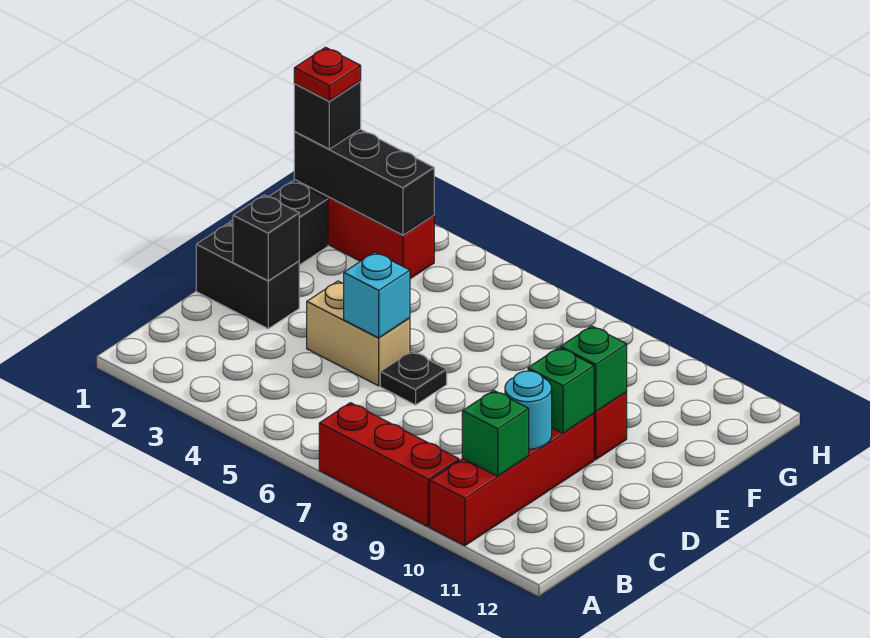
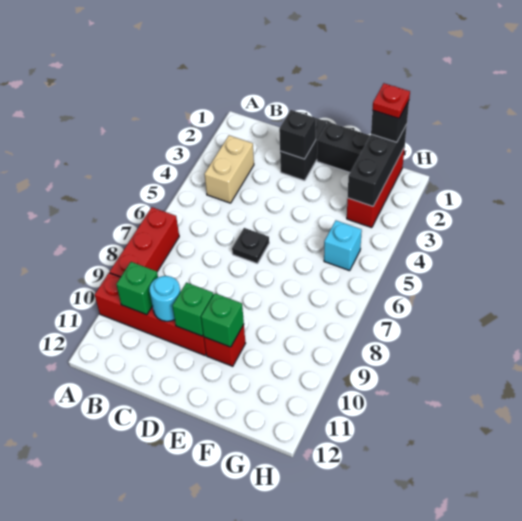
tan 1x2 brick [307,281,410,386] -> tan 1x2 brick moved to [204,135,254,203]
cyan 1x1 brick [344,252,410,338] -> cyan 1x1 brick moved to [324,220,362,271]

